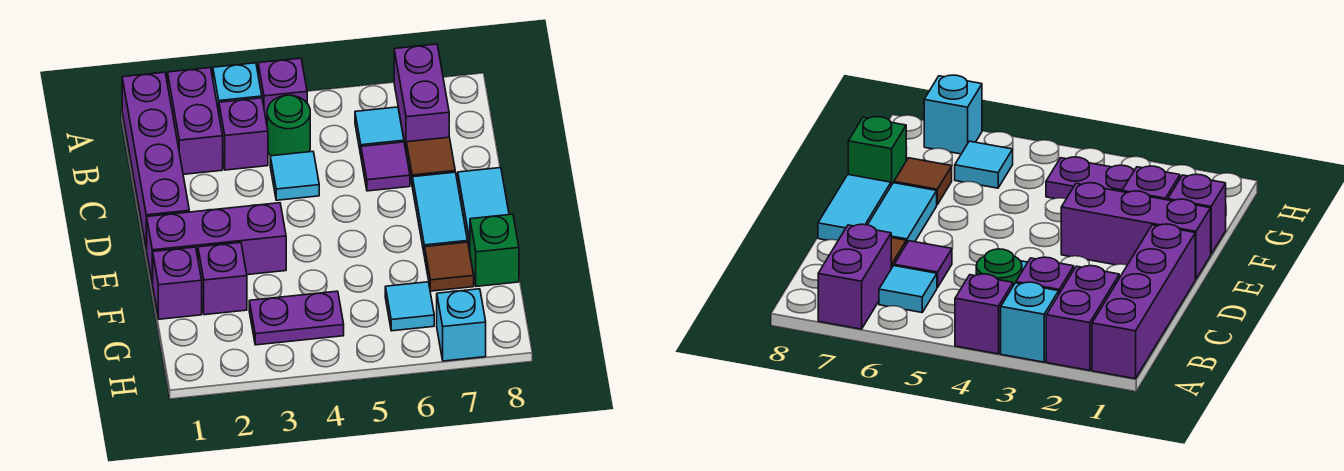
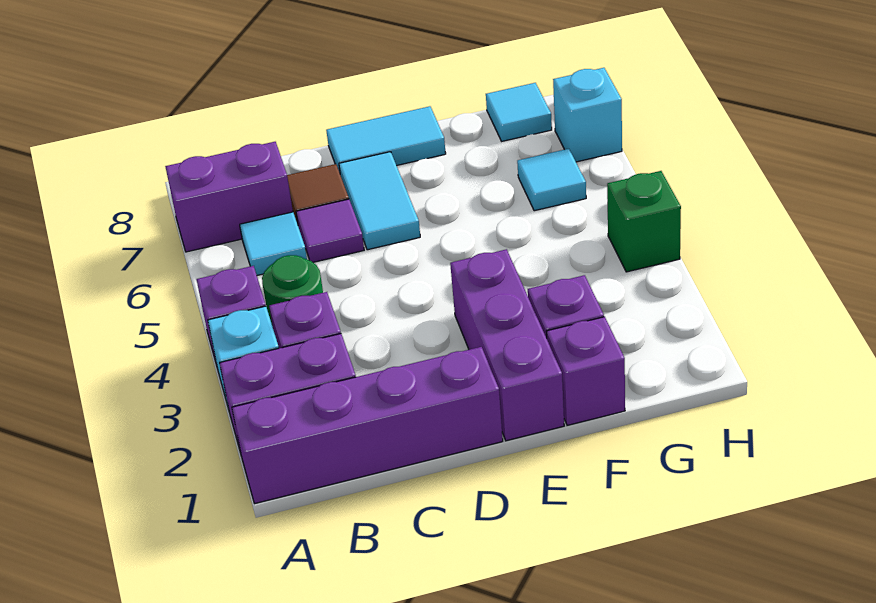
cyan 1x1 tile [270,152,319,200] -> cyan 1x1 tile moved to [486,83,552,141]
cyan 1x2 tile [412,172,468,256] -> cyan 1x2 tile turned to [339,152,420,250]
brown 1x1 tile [425,242,474,291] -> none
green 1x1 brick [470,214,519,286] -> green 1x1 brick moved to [607,171,681,272]
purple 1x2 plate [249,291,344,345] -> none

